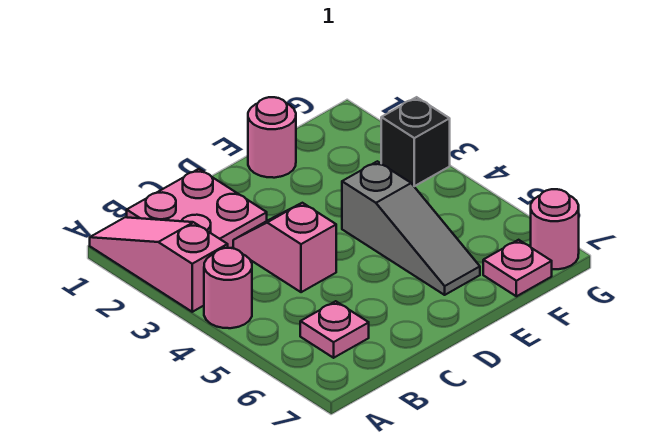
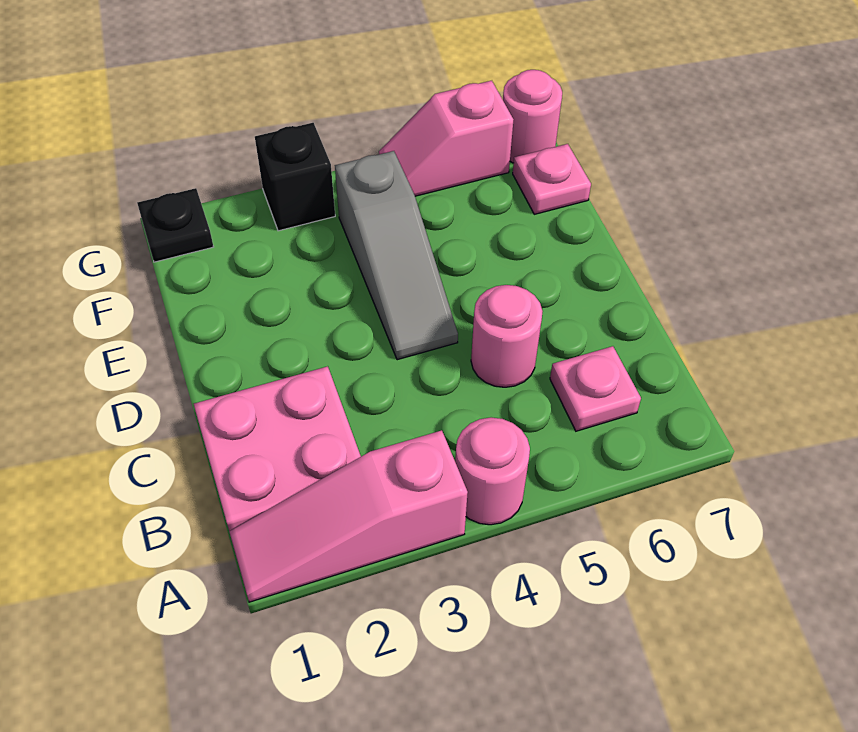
pink 1x2 slope [233,203,336,292] -> pink 1x2 slope moved to [379,81,513,196]
pink 1x1 round brick [248,97,296,178] -> pink 1x1 round brick moved to [471,285,543,387]
grey 1x3 slope [342,161,480,295] -> grey 1x3 slope turned to [335,151,458,360]
none -> black 1x1 plate [137,188,214,262]

